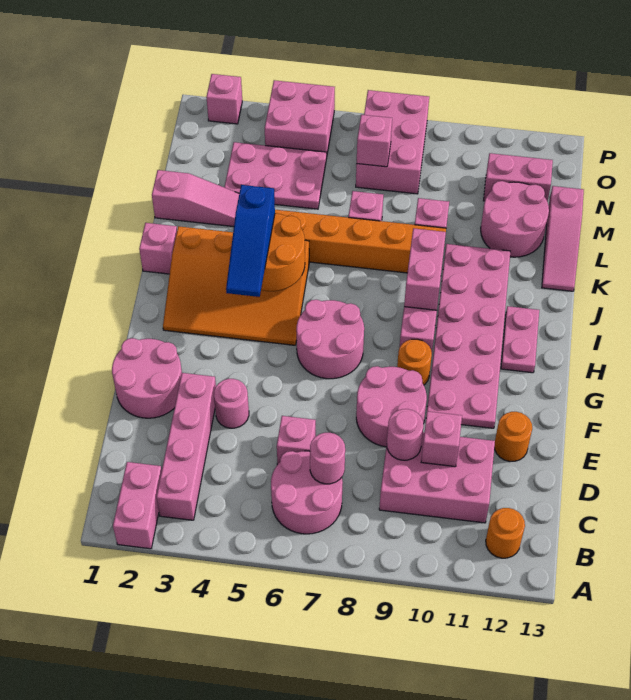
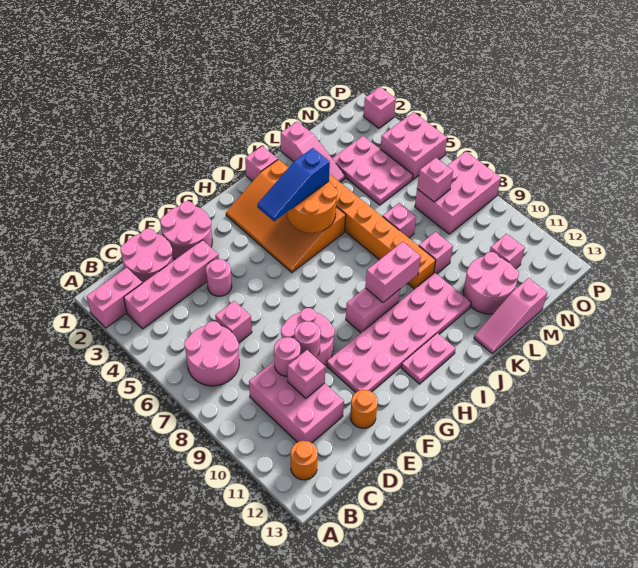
pink 1x1 round brick [310,433,345,484] -> pink 1x1 round brick moved to [294,321,321,357]
pink 2x2 round brick [296,300,364,379] -> pink 2x2 round brick moved to [120,229,173,283]
orange 1x1 round brick [397,339,432,385] -> none
pink 1x2 brick [484,153,553,202] -> pink 1x1 brick [490,234,525,269]

